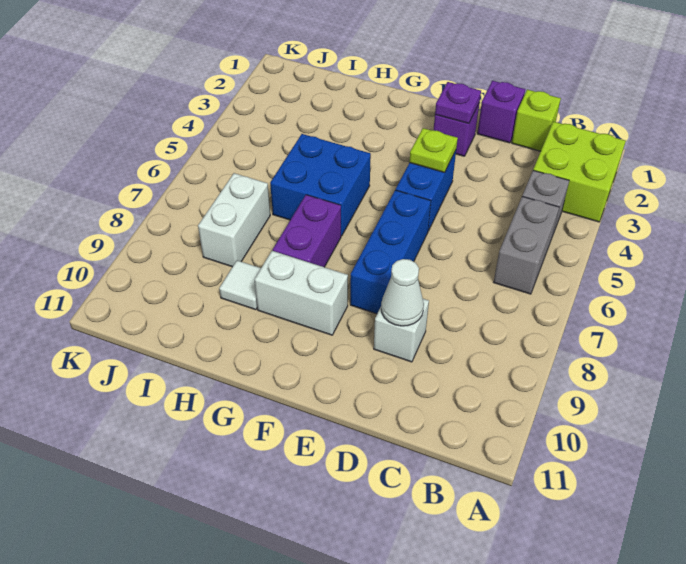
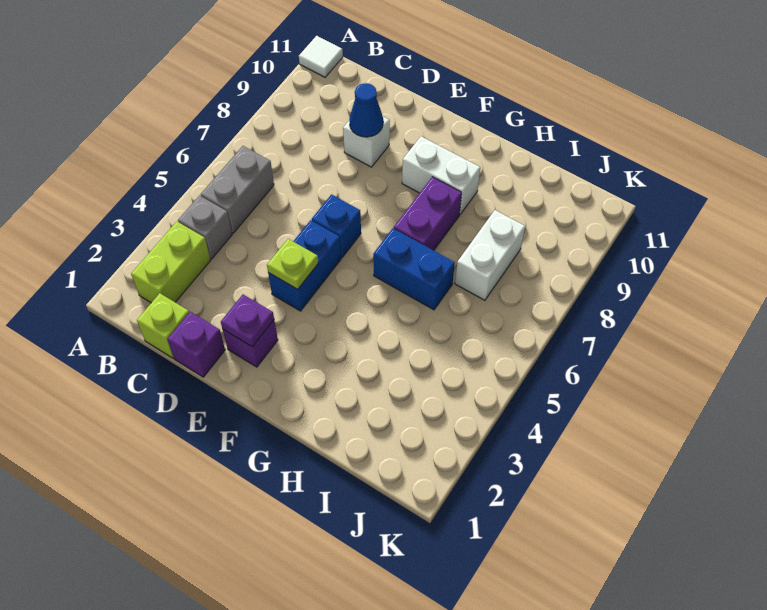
lime 2x2 brick [533,122,626,222] -> lime 1x2 brick [131,222,211,303]
white 1x1 cone [381,259,424,326] -> blue 1x1 cone [349,83,383,137]
blue 1x3 brick [350,190,431,314] -> blue 1x1 brick [312,194,361,258]
blue 2x2 brick [270,134,371,236] -> blue 1x2 brick [373,228,455,310]
white 1x1 tile [219,260,261,310] -> white 1x1 tile moved to [299,36,343,77]

